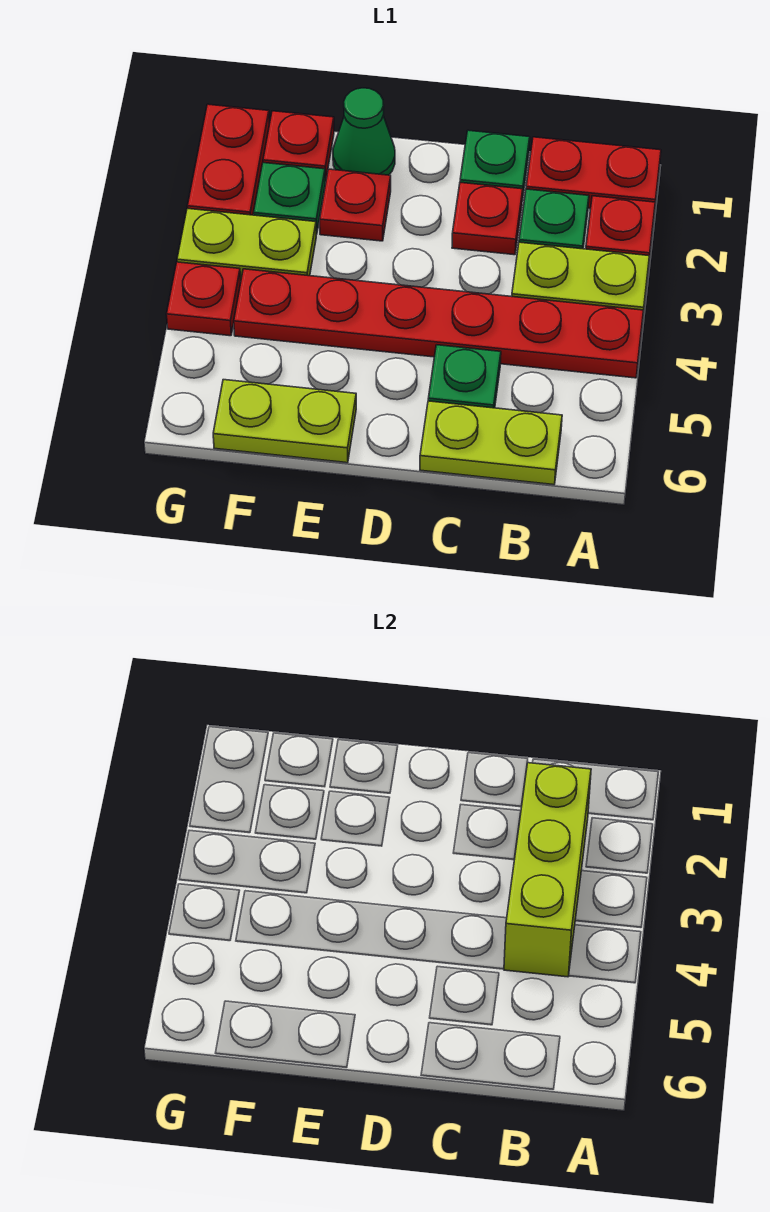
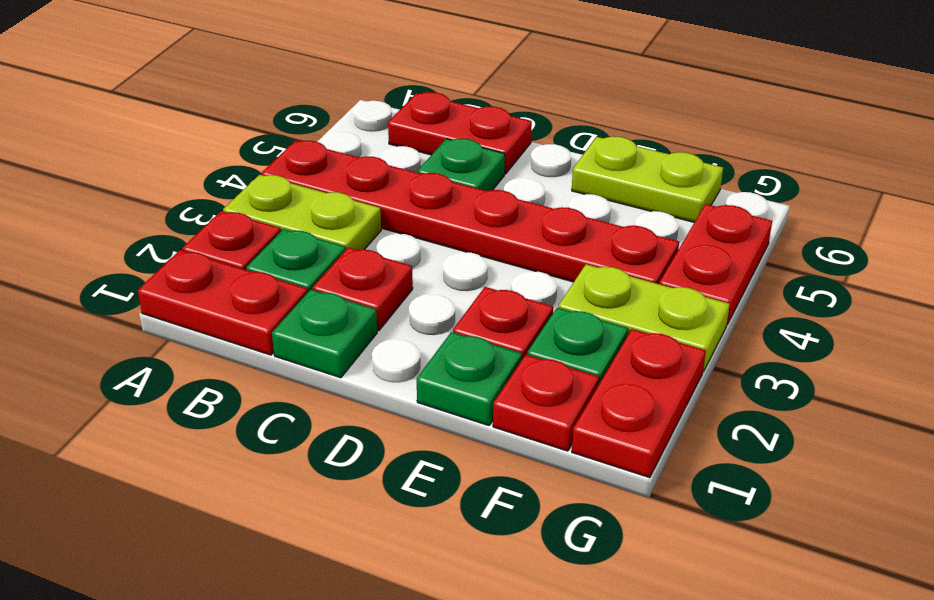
lime 1x3 brick [504,763,591,977] -> none
lime 1x2 plate [420,401,562,485] -> red 1x2 plate [388,92,532,174]
green 1x1 cone [333,88,395,175] -> green 1x1 plate [417,332,522,426]
red 1x1 plate [166,262,241,336] -> red 1x2 plate [659,204,772,324]

